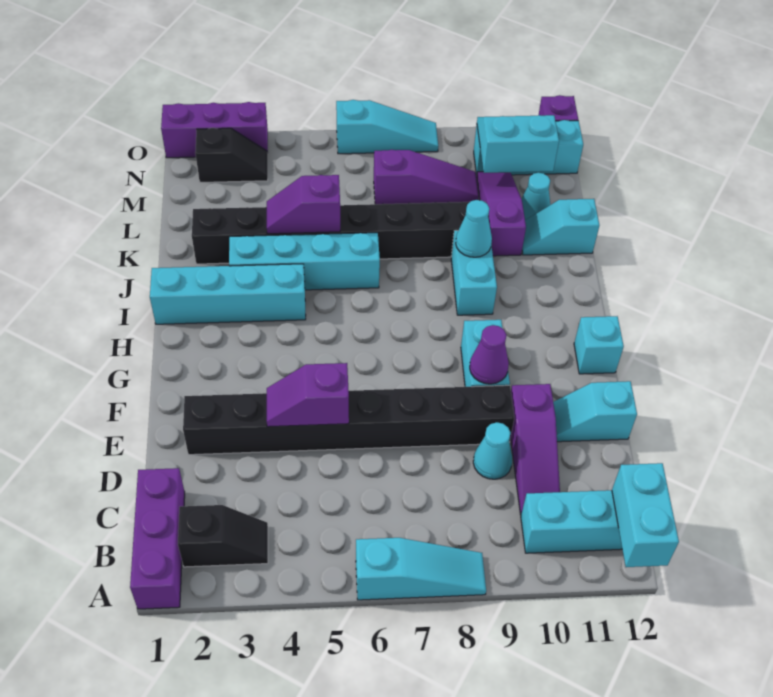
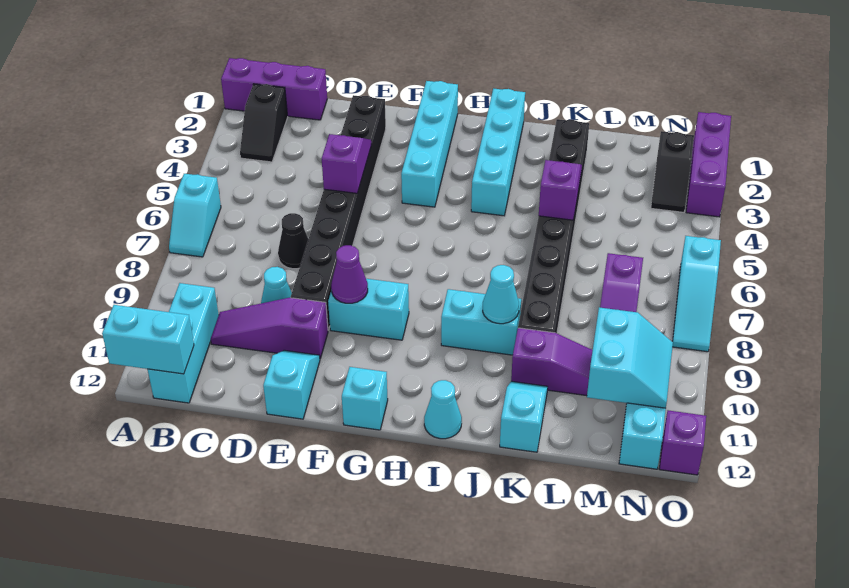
cyan 1x3 slope [356,538,486,600] -> cyan 1x2 slope [169,174,221,257]
none -> black 1x1 cone [278,213,308,269]
cyan 1x4 brick [229,233,380,290] -> cyan 1x4 brick moved to [401,81,458,207]
cyan 1x1 cone [521,173,550,220] -> cyan 1x1 cone moved to [424,380,462,439]

